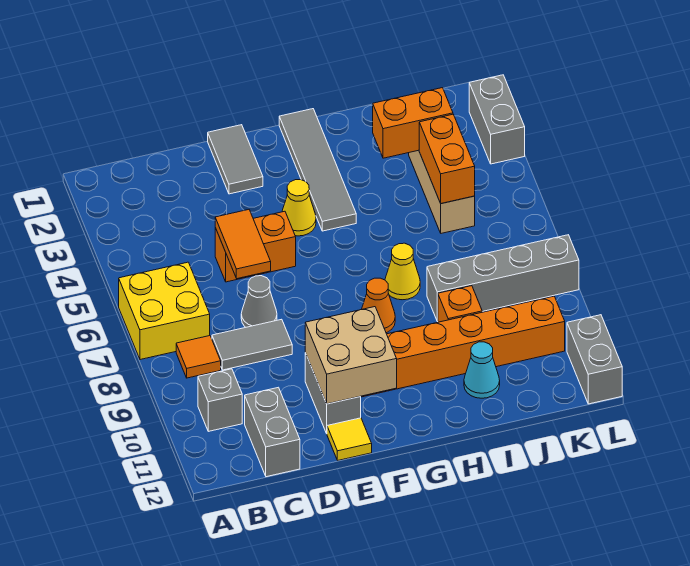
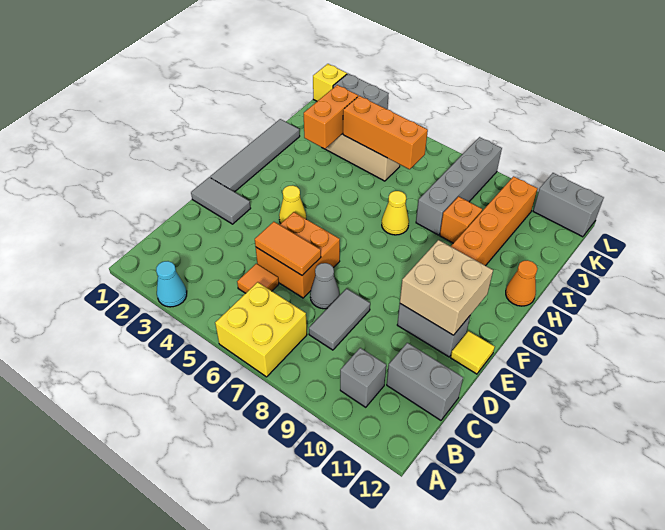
orange 1x1 tile [176,336,221,378] -> orange 1x1 tile moved to [237,264,279,293]
orange 1x2 brick [215,211,296,282] -> orange 2x2 brick [256,212,340,298]
grey 1x4 tile [279,109,356,231] -> grey 1x4 tile turned to [210,119,300,192]
orange 1x1 cone [362,278,395,333] -> orange 1x1 cone moved to [506,260,538,306]
cyan 1x1 cone [464,342,500,398] -> cyan 1x1 cone moved to [156,261,187,307]
orange 1x2 brick [419,114,475,204] -> orange 1x3 brick [343,96,428,169]
none -> yellow 1x1 brick [313,64,347,101]

